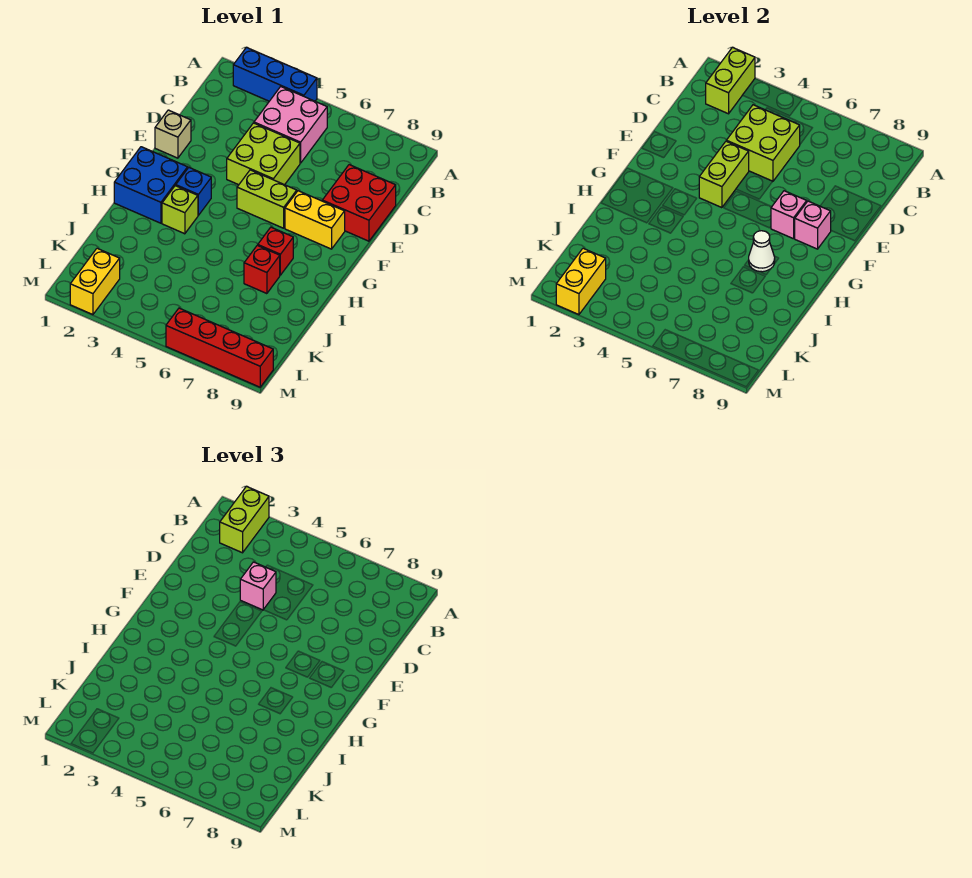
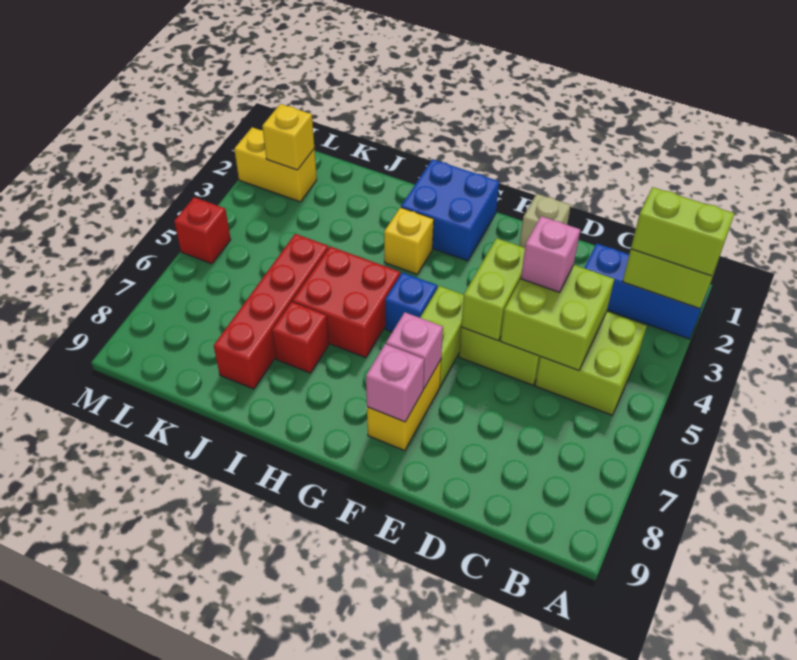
blue 1x3 brick [233,48,317,101] -> blue 1x3 brick turned to [584,244,709,339]
pink 2x2 brick [254,87,327,163] -> lime 2x2 brick [535,312,646,415]
red 2x2 brick [322,165,396,241] -> red 2x2 brick moved to [293,246,400,358]
lime 1x2 brick [699,141,749,208] -> lime 1x2 brick turned to [461,238,525,341]
blue 1x1 brick [176,168,211,215] -> blue 1x1 brick moved to [385,273,437,332]
lime 1x1 brick [162,186,198,234] -> yellow 1x1 brick [384,207,434,274]
red 1x1 brick [258,227,293,275] -> red 1x1 brick moved to [174,197,231,264]
white 1x1 cone [749,231,775,272] -> none
yellow 1x2 brick [556,248,606,315] -> yellow 1x1 brick [262,104,314,170]
red 1x4 brick [166,308,273,387] -> red 1x4 brick moved to [214,234,329,389]

